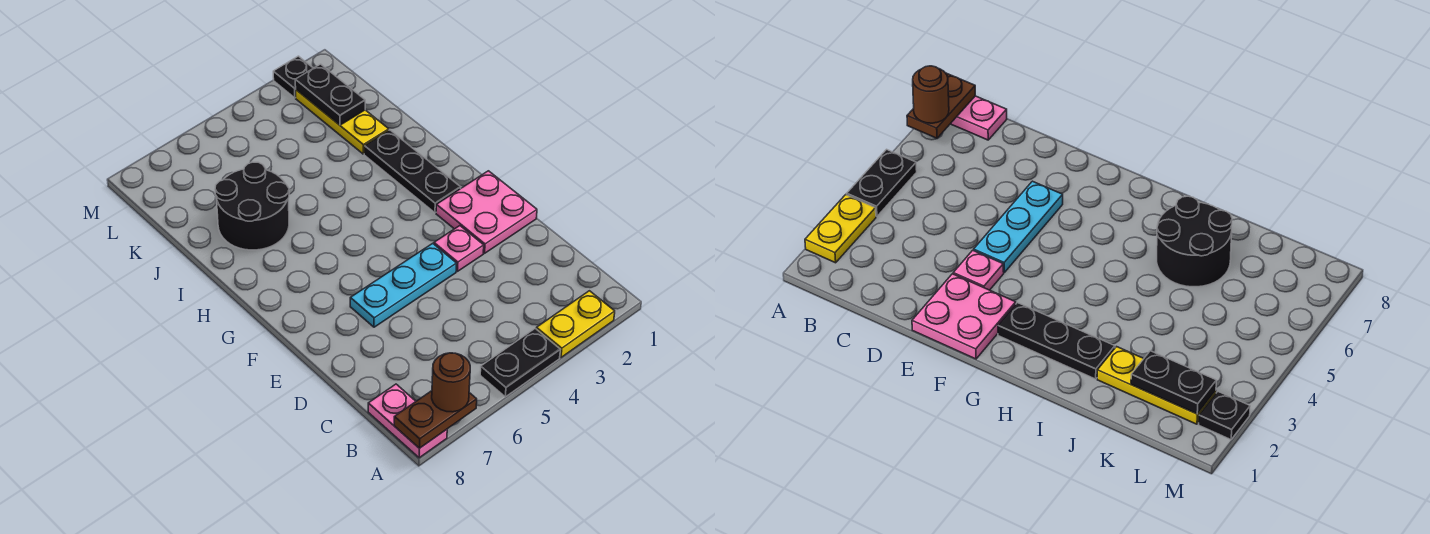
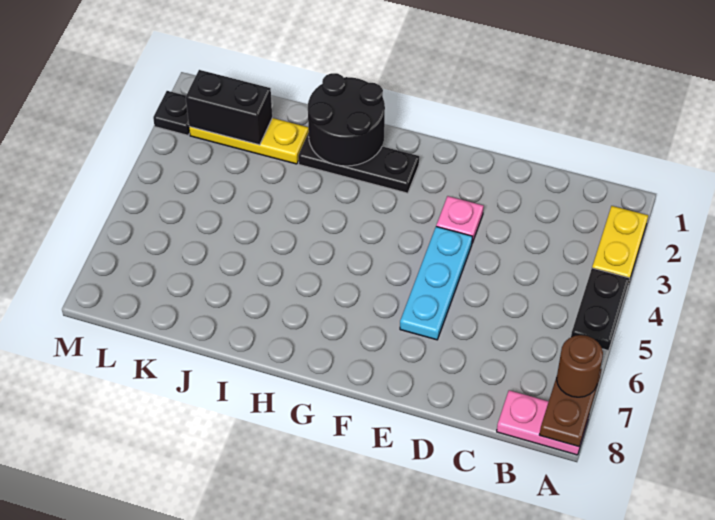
pink 2x2 plate [436,171,537,253] -> none
black 2x2 round brick [215,162,289,250] -> black 2x2 round brick moved to [308,73,385,166]
black 1x2 plate [295,64,365,125] -> black 1x2 brick [186,70,272,145]

